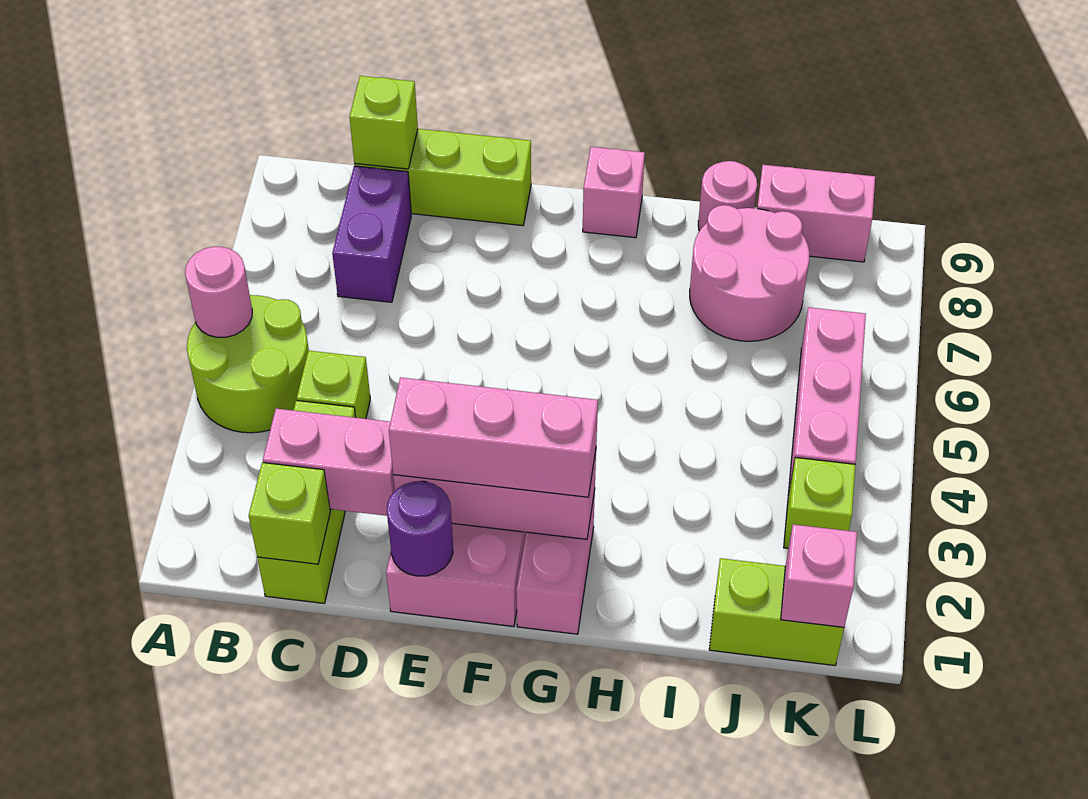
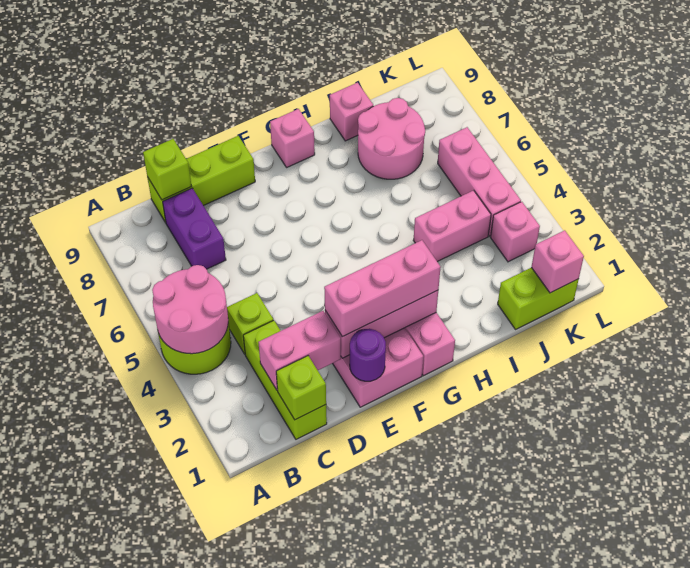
pink 1x1 round brick [185,247,252,337] -> pink 2x2 round brick [152,265,228,354]
pink 1x1 round brick [698,161,757,231] -> pink 1x1 brick [330,83,373,141]
pink 1x2 brick [757,165,875,262] -> pink 1x2 brick moved to [413,190,491,262]
lime 1x1 brick [784,457,855,548] -> pink 1x1 brick [491,202,540,262]

